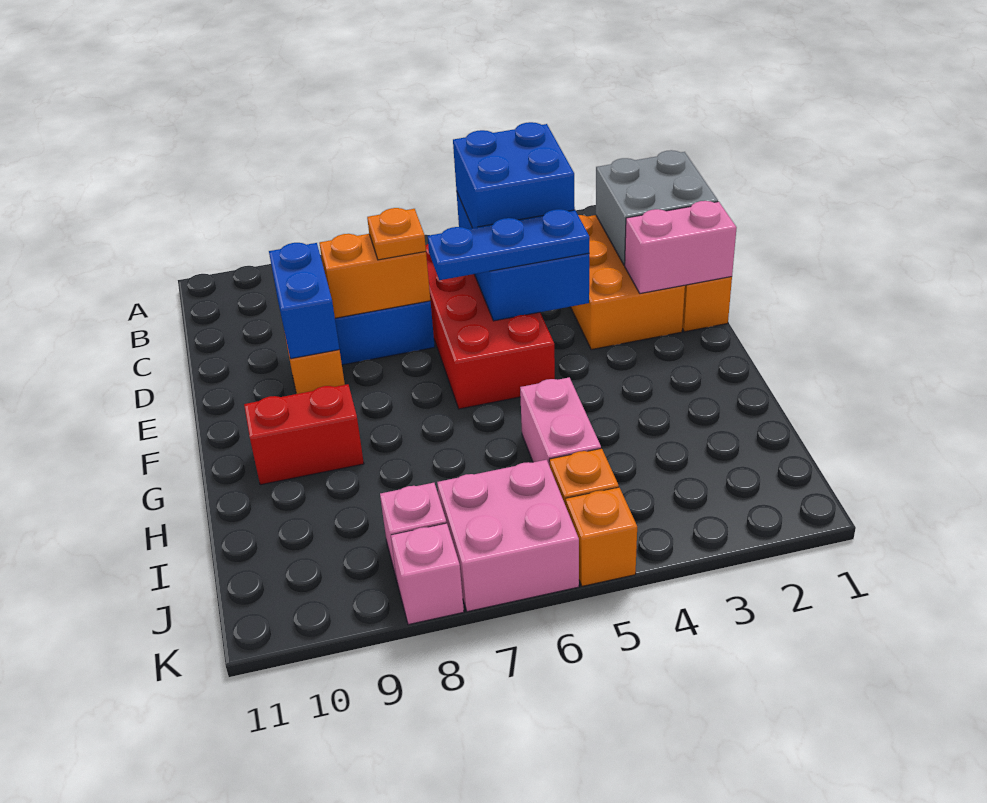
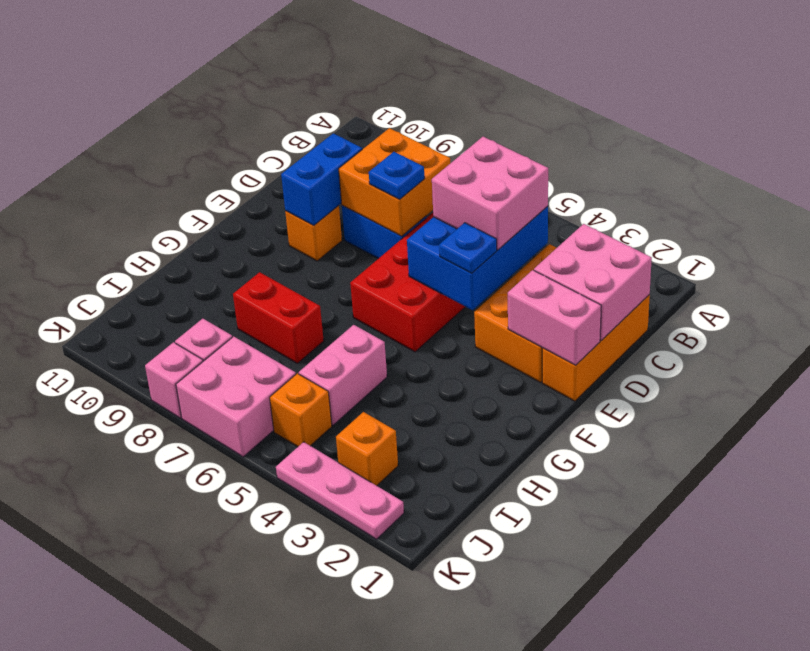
grey 2x2 brick [596,150,718,265] -> pink 2x2 brick [534,224,652,341]
blue 2x2 brick [453,122,575,228] -> pink 2x2 brick [432,137,548,250]
orange 1x2 brick [320,234,430,318] -> orange 2x2 brick [339,128,450,236]
orange 1x1 plate [367,208,426,260] -> blue 1x1 plate [369,152,425,199]
blue 1x3 plate [428,209,589,280] -> blue 1x1 plate [439,223,497,273]
red 1x2 brick [244,384,364,485] -> red 1x2 brick moved to [233,272,324,363]
none -> pink 1x3 plate [276,442,404,539]
orange 1x1 brick [566,487,637,586] -> orange 1x1 brick moved to [336,412,398,486]

